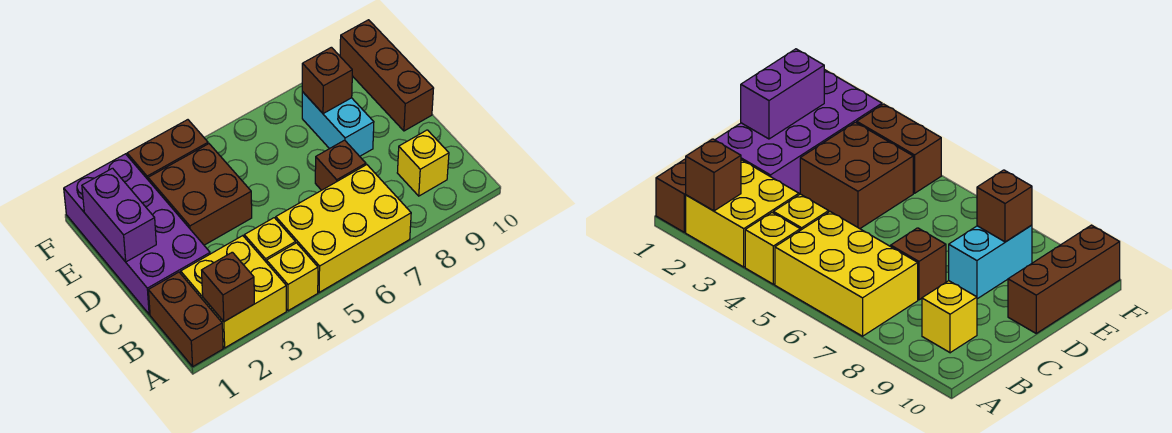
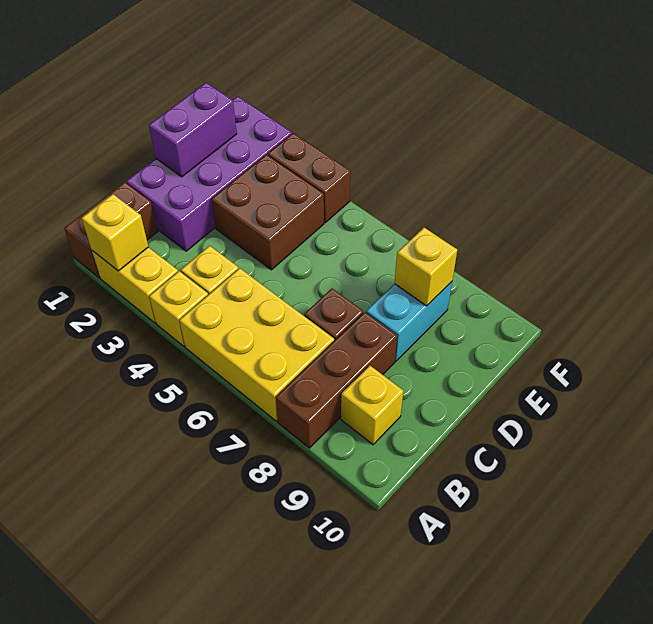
yellow 2x2 brick [181,236,286,348] -> yellow 1x2 brick [92,247,178,323]
brown 1x1 brick [202,252,254,322] -> yellow 1x1 brick [82,194,148,271]
brown 1x3 brick [340,20,434,131] -> brown 1x3 brick moved to [276,312,397,448]
brown 1x1 brick [302,47,352,114] -> yellow 1x1 brick [394,228,457,306]

